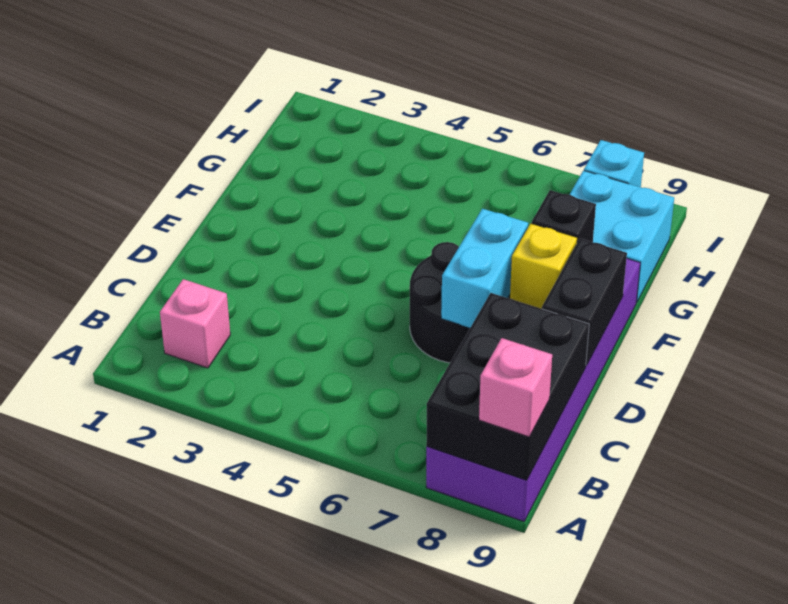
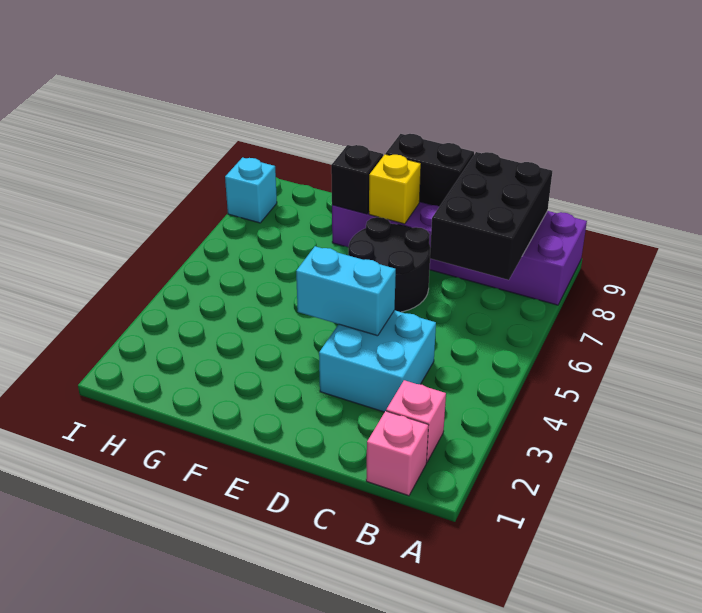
black 2x3 brick [426,293,589,480] -> black 2x3 brick turned to [430,152,552,280]
pink 1x1 brick [479,338,552,437] -> pink 1x1 brick moved to [366,411,428,496]
cyan 1x2 brick [441,209,528,328] -> cyan 1x2 brick moved to [296,246,396,336]
cyan 2x2 brick [570,171,674,303] -> cyan 2x2 brick moved to [319,310,436,412]

